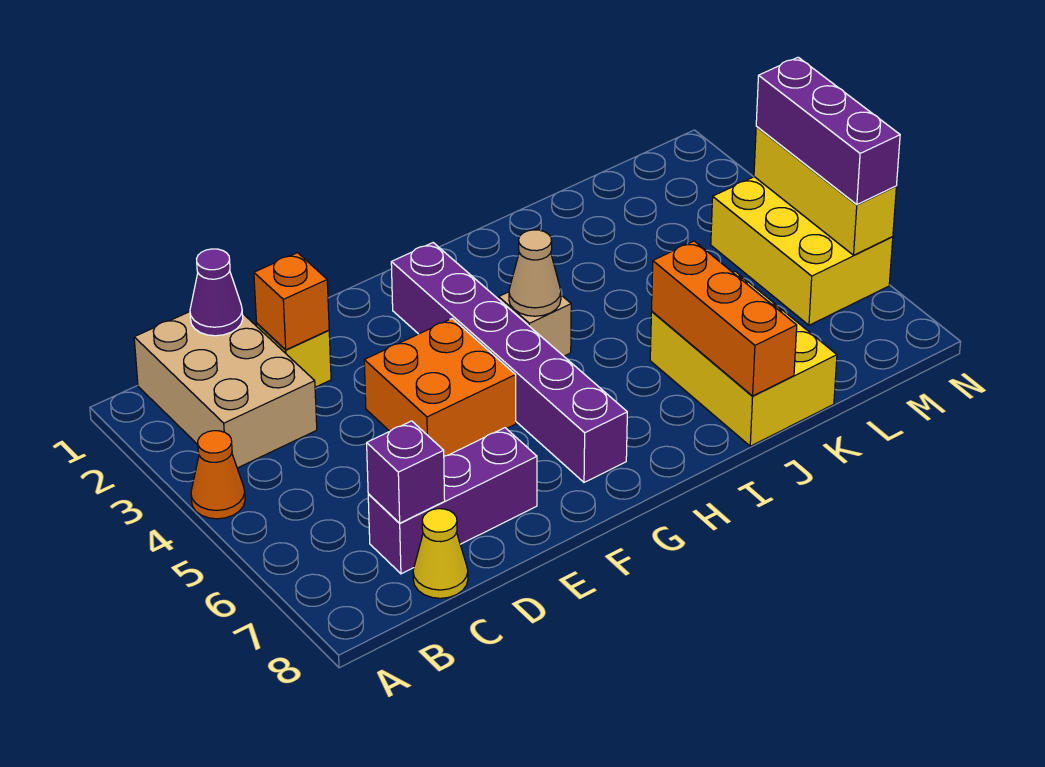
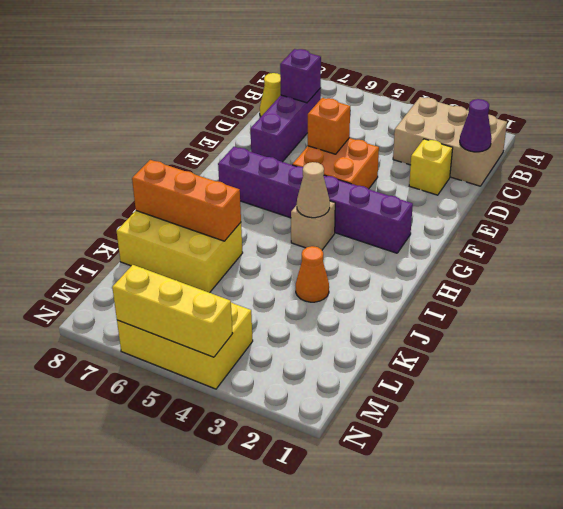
orange 1x1 cone [191,431,245,519] -> orange 1x1 cone moved to [296,246,329,302]
orange 1x1 brick [254,253,329,350] -> orange 1x1 brick moved to [308,98,350,154]
purple 1x3 brick [756,57,900,205] -> none

